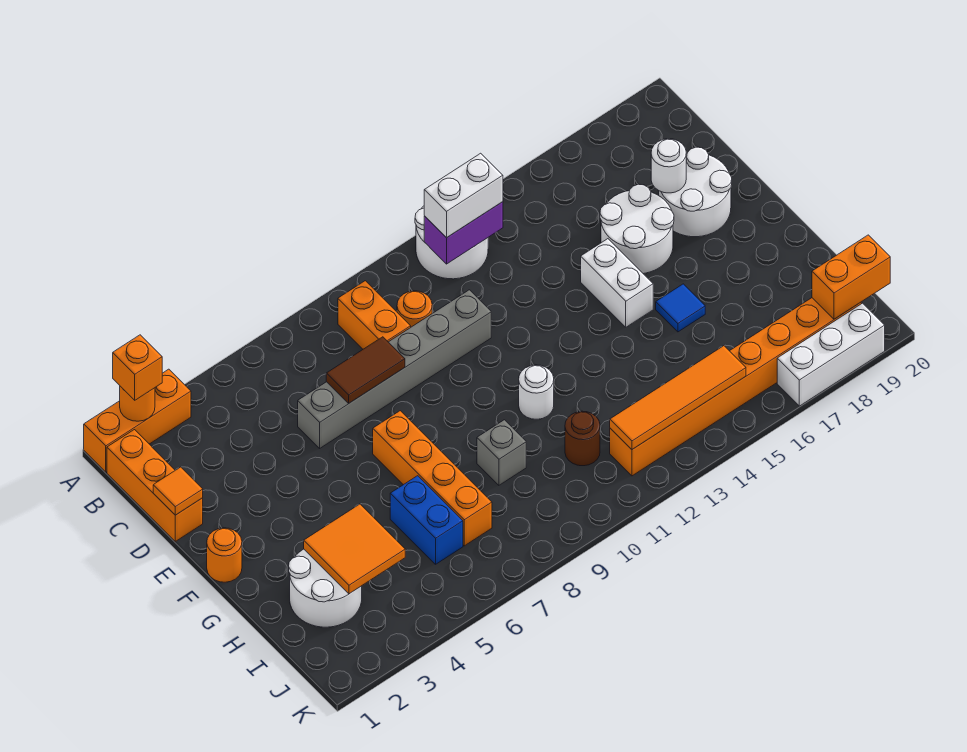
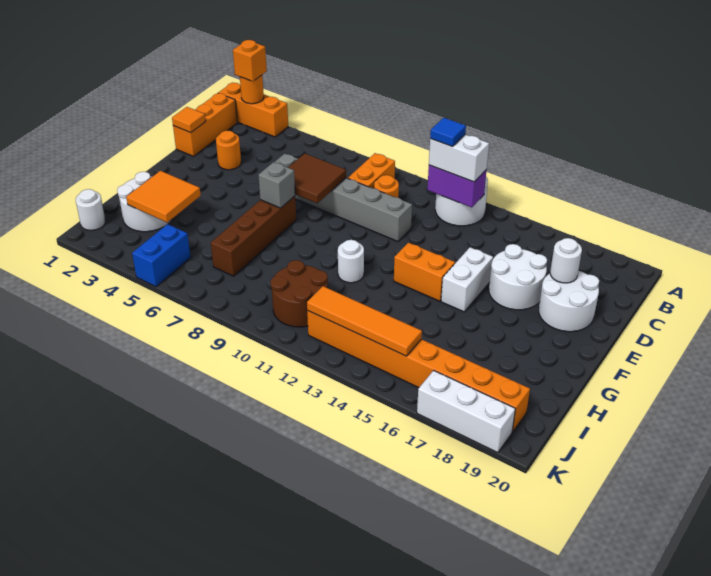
brown 1x2 tile [326,337,405,403] -> brown 2x2 tile [288,154,346,203]
orange 1x1 round brick [207,528,242,582] -> orange 1x1 round brick moved to [216,131,241,170]
orange 1x4 brick [373,411,492,546] -> brown 1x4 brick [211,196,296,276]
blue 1x1 tile [656,284,705,332] -> blue 1x1 tile moved to [430,118,466,146]
blue 1x2 brick [390,476,463,564] -> blue 1x2 brick moved to [132,224,191,287]
grey 1x1 brick [477,420,526,485] -> grey 1x1 brick moved to [259,162,295,208]
brown 1x1 round brick [565,411,600,466] -> brown 2x2 round brick [270,260,328,327]
none -> white 1x1 round brick [76,189,105,230]
orange 1x2 brick [812,235,890,319] -> orange 1x2 brick moved to [394,243,455,301]

